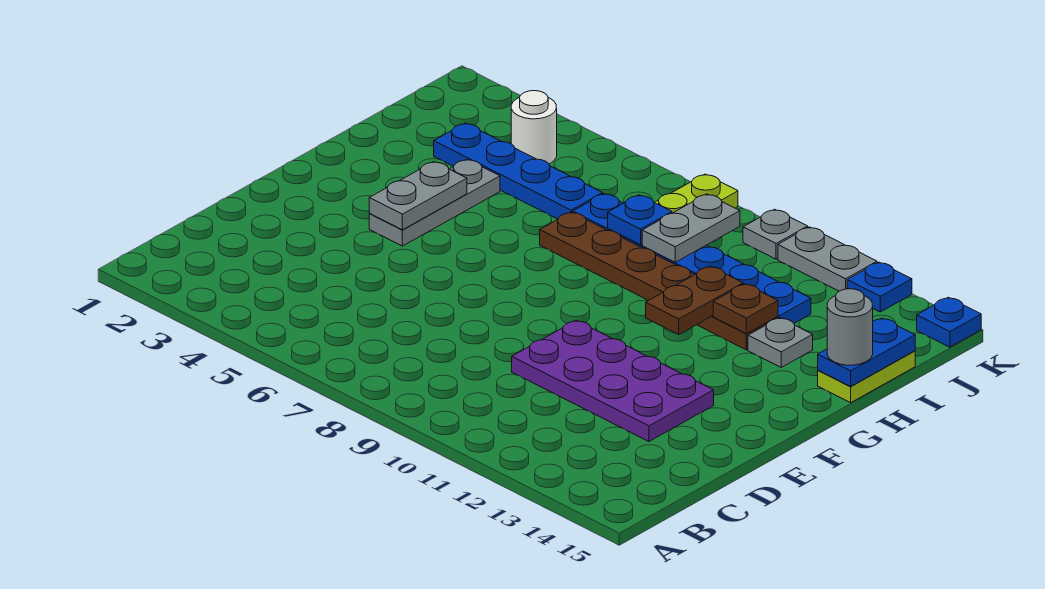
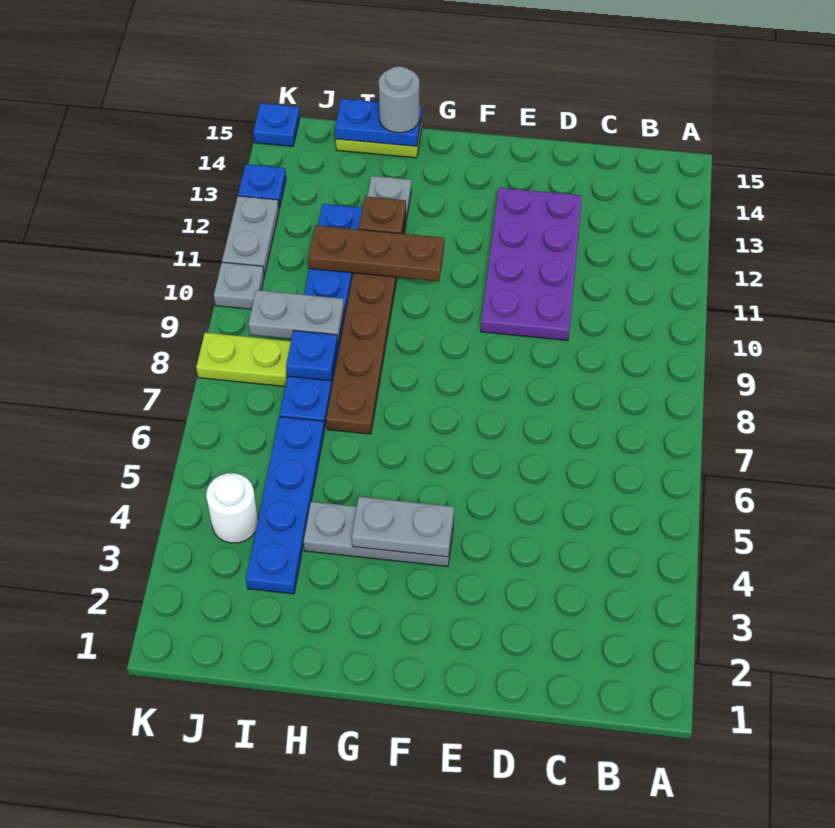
brown 1x2 plate [646,266,743,334] -> brown 1x3 plate [308,225,444,281]

